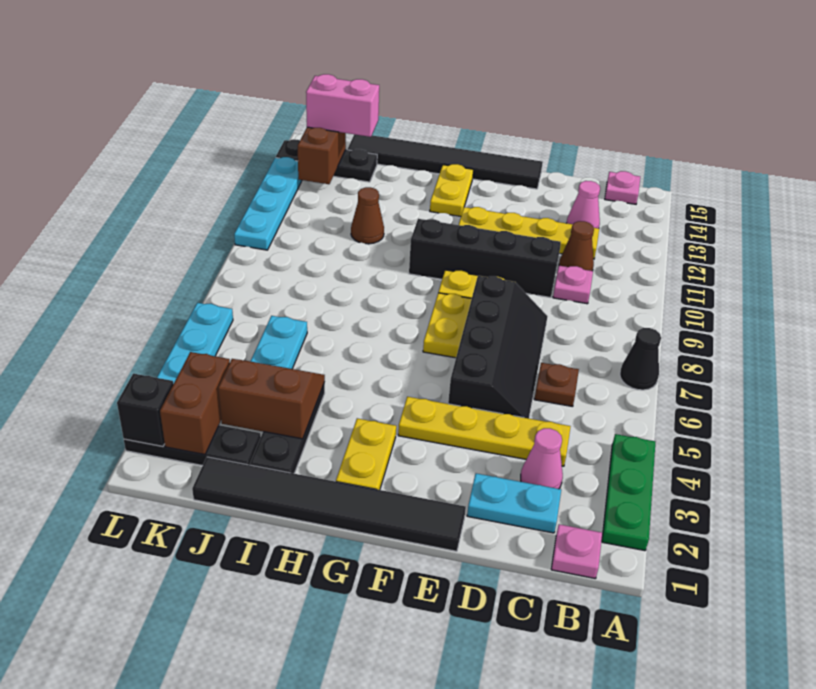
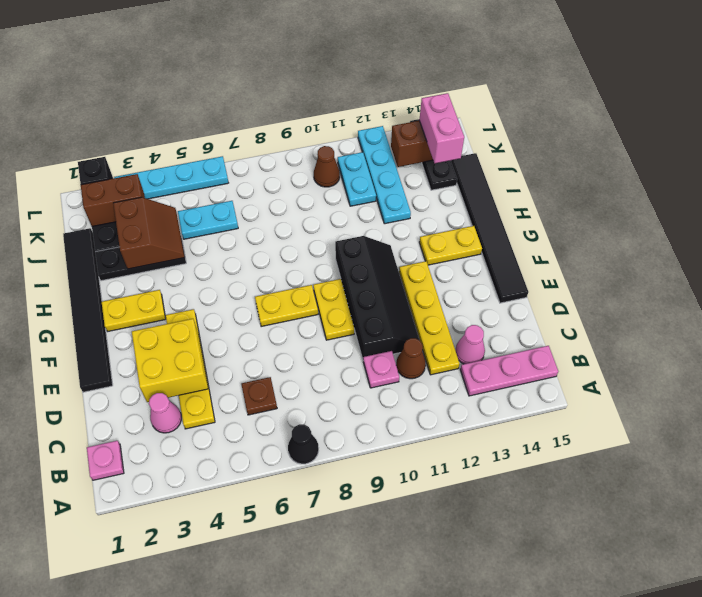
green 1x3 plate [602,434,655,551] -> none
pink 1x1 plate [605,171,640,204] -> pink 1x3 plate [460,346,558,396]
cyan 1x2 plate [467,473,561,533] -> cyan 1x2 plate moved to [338,152,376,206]
none -> yellow 2x2 brick [132,319,208,402]
black 2x4 slope [448,276,548,418] -> none
brown 1x1 cone [351,187,384,244] -> brown 1x1 cone moved to [314,146,340,187]
cyan 1x4 plate [234,157,302,250] -> cyan 1x4 plate turned to [358,126,411,224]

